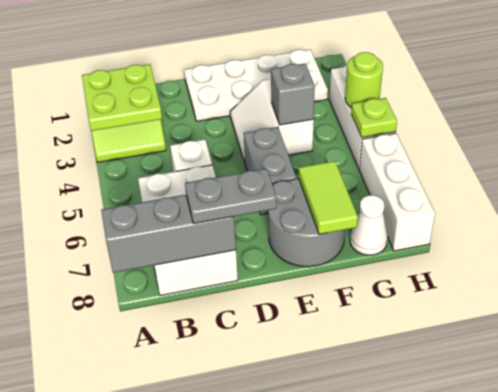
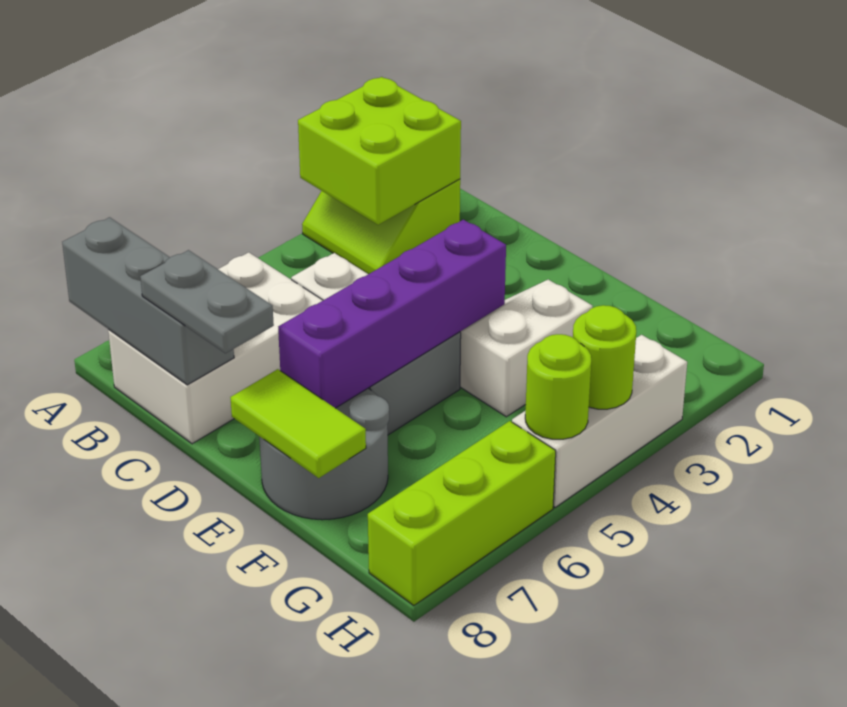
lime 2x2 plate [82,64,162,131] -> lime 2x2 brick [298,77,461,225]
white 2x4 plate [184,50,328,121] -> none
none -> purple 1x4 brick [278,220,506,408]
grey 1x1 brick [271,63,315,125] -> none
lime 1x2 tile [299,161,358,234] -> lime 1x2 tile turned to [230,369,366,478]
white 1x1 cone [350,195,388,255] -> none
lime 1x1 plate [351,98,397,137] -> lime 1x1 round brick [525,334,591,439]
white 1x3 brick [359,133,435,251] -> lime 1x3 brick [368,421,556,606]

